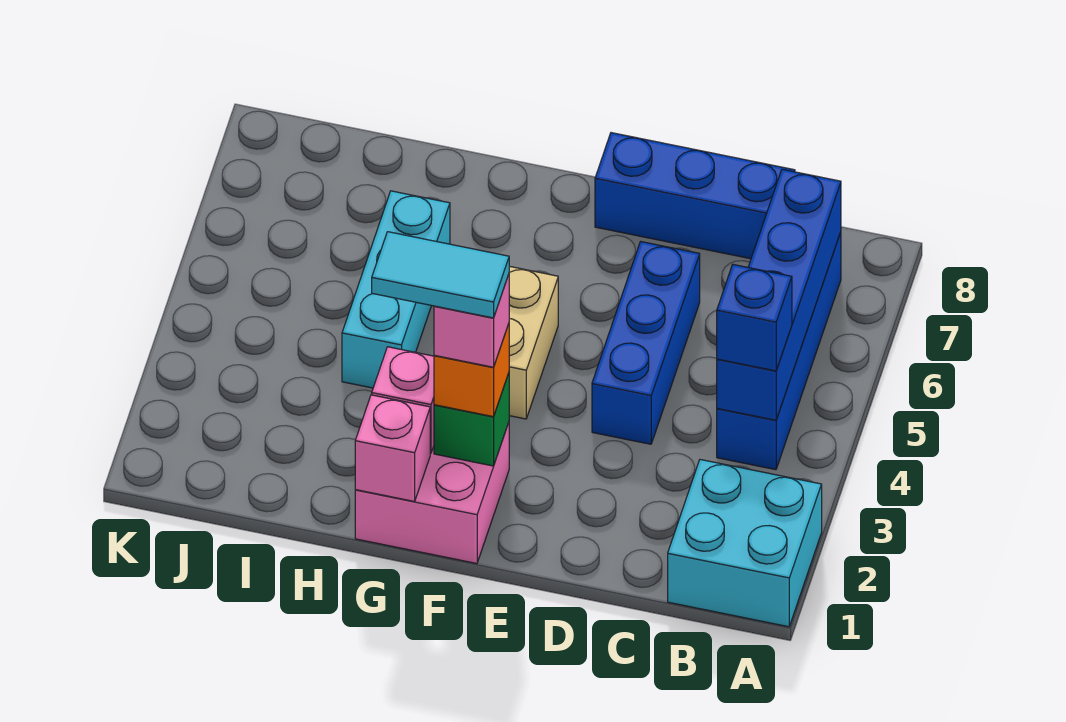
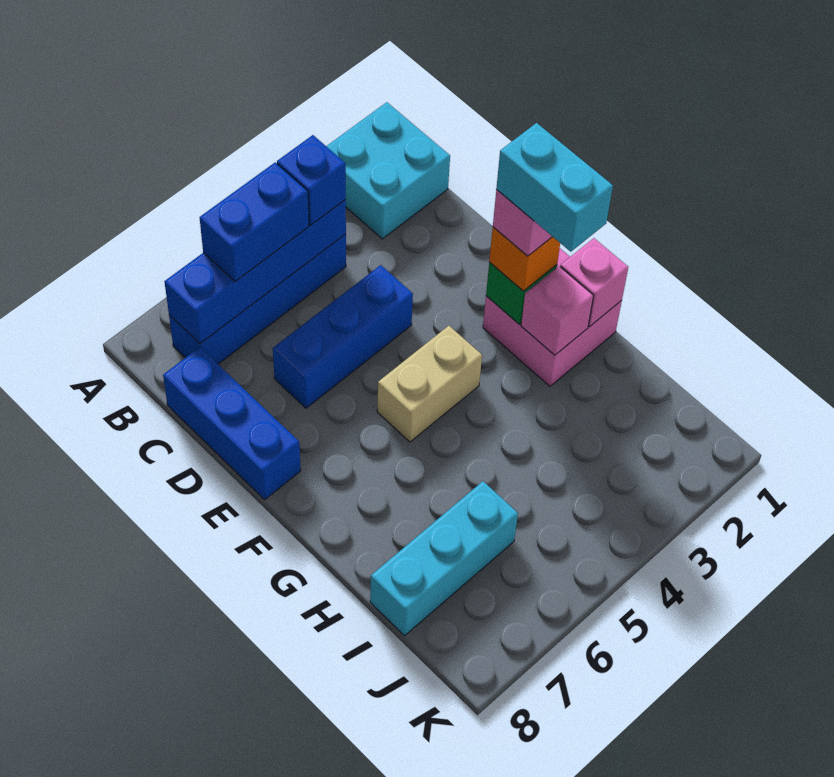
none -> blue 1x2 brick [200,162,309,281]
cyan 1x2 tile [372,232,509,318] -> cyan 1x2 brick [496,123,613,252]
cyan 1x3 brick [342,191,450,388] -> cyan 1x3 brick moved to [370,481,518,636]

